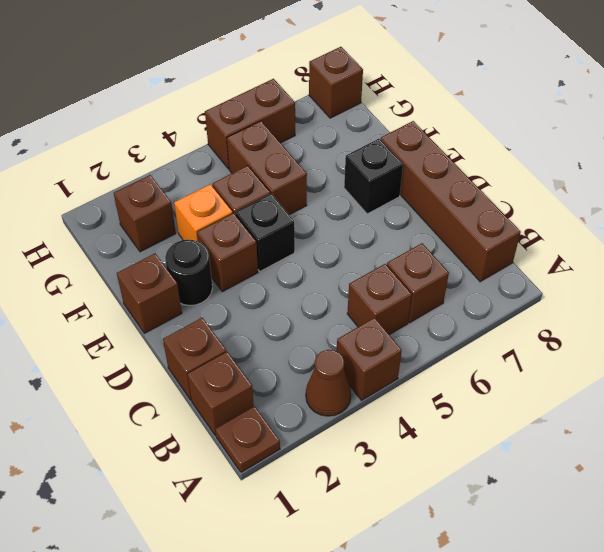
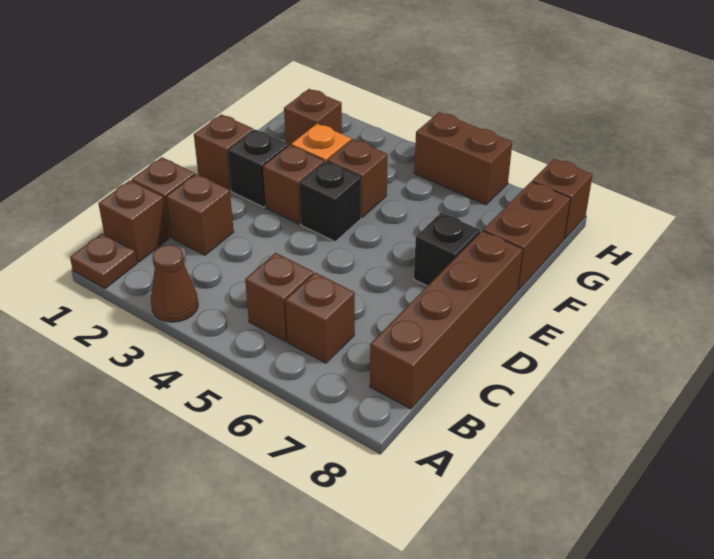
brown 1x1 brick [337,318,402,400] -> brown 1x1 brick moved to [166,174,234,255]
black 1x1 round brick [165,240,212,306] -> black 1x1 brick [228,129,288,207]
brown 1x2 brick [227,121,307,215] -> brown 1x2 brick moved to [483,182,570,290]

